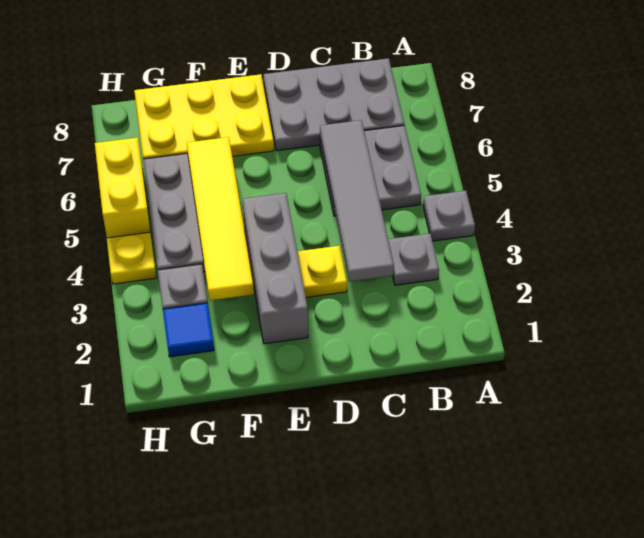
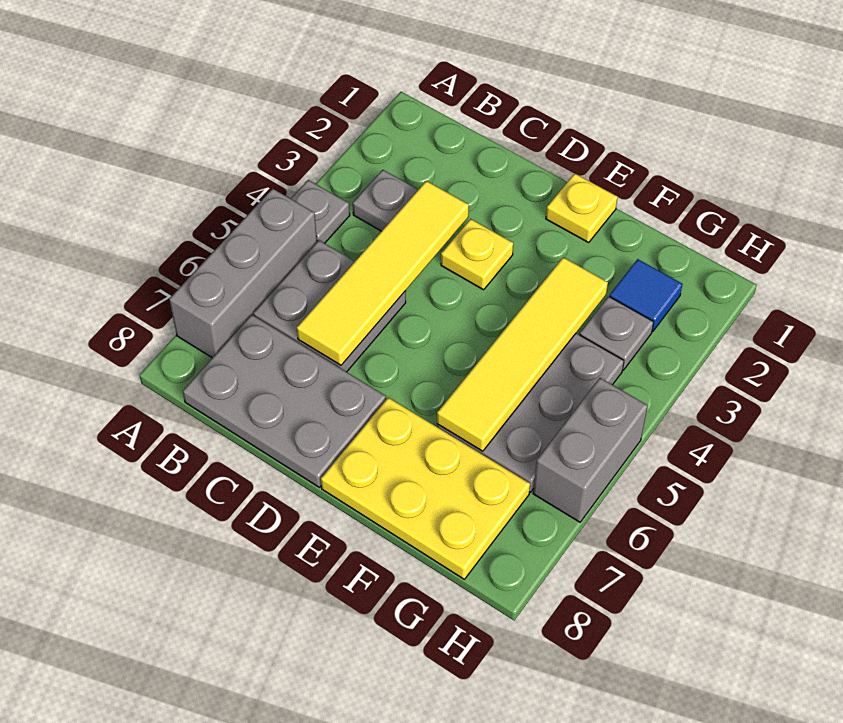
grey 1x4 tile [320,120,394,281] -> yellow 1x4 tile [297,181,469,365]
grey 1x3 brick [243,193,308,344] -> grey 1x3 brick moved to [169,189,317,358]
yellow 1x1 plate [107,232,157,284] -> yellow 1x1 plate moved to [546,173,618,243]
yellow 1x2 brick [95,138,151,238] -> grey 1x2 brick [533,378,648,522]

